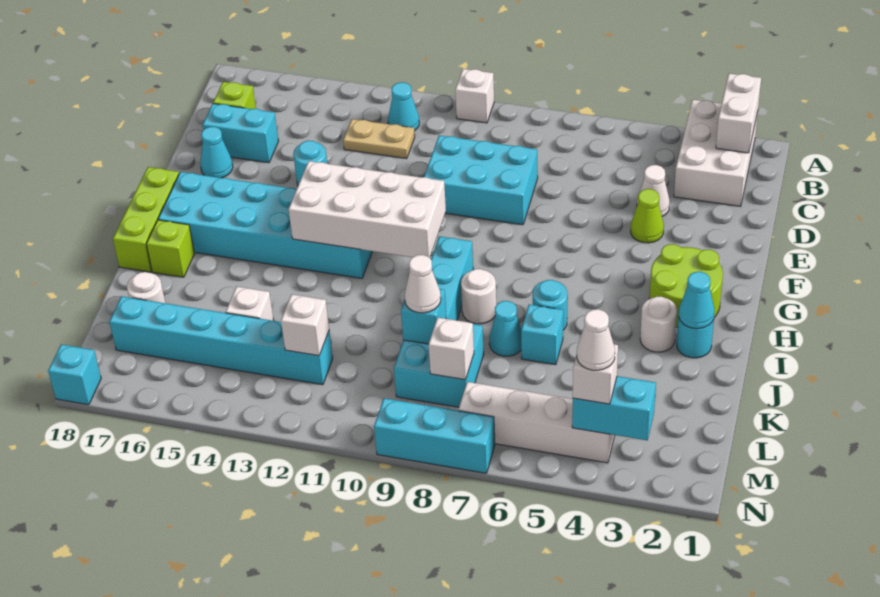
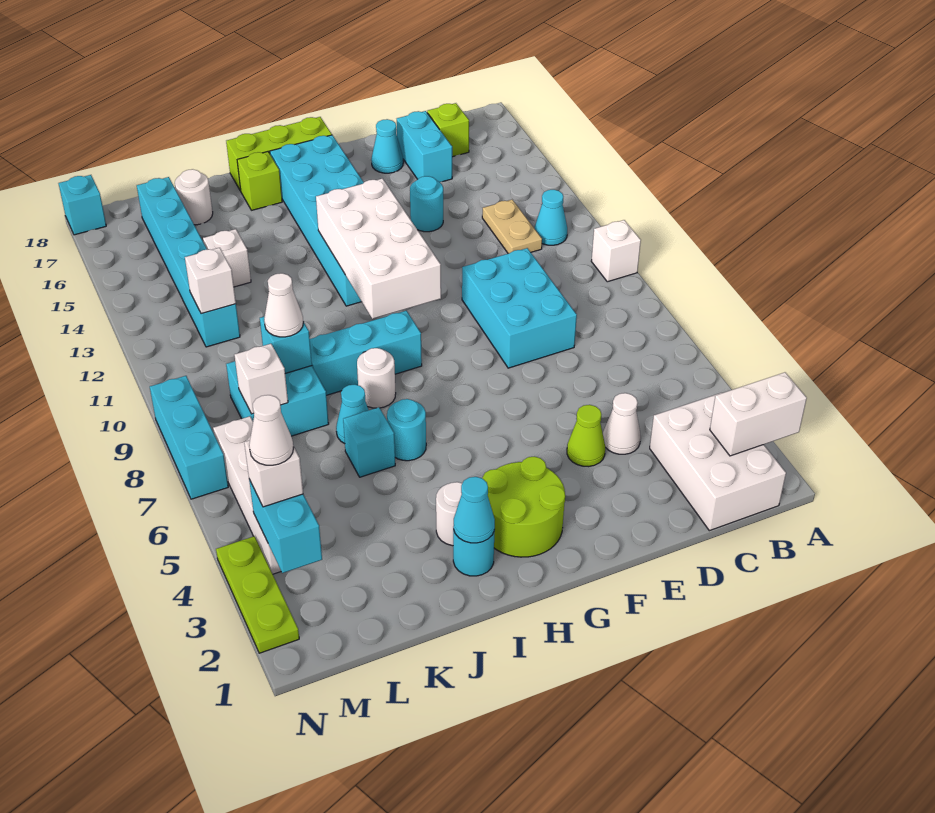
white 2x3 brick [674,100,758,206] -> white 2x3 brick turned to [650,393,786,531]
none -> lime 1x3 plate [216,536,299,653]

